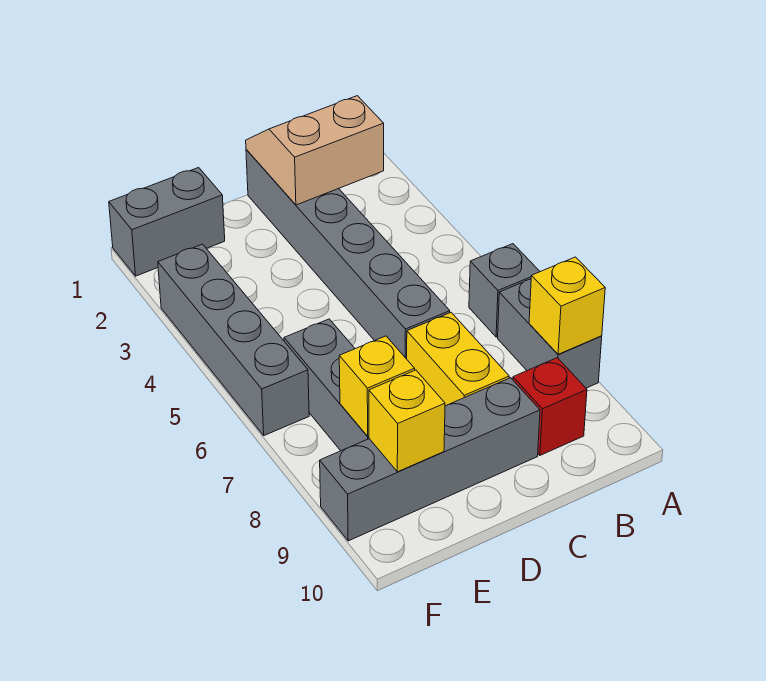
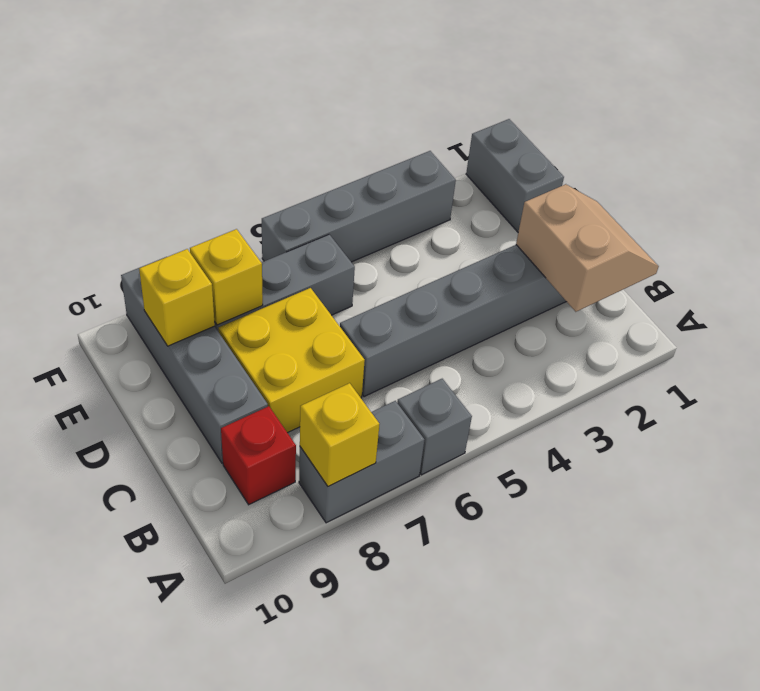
yellow 1x2 brick [407,313,509,406] -> yellow 2x2 brick [218,288,365,433]

